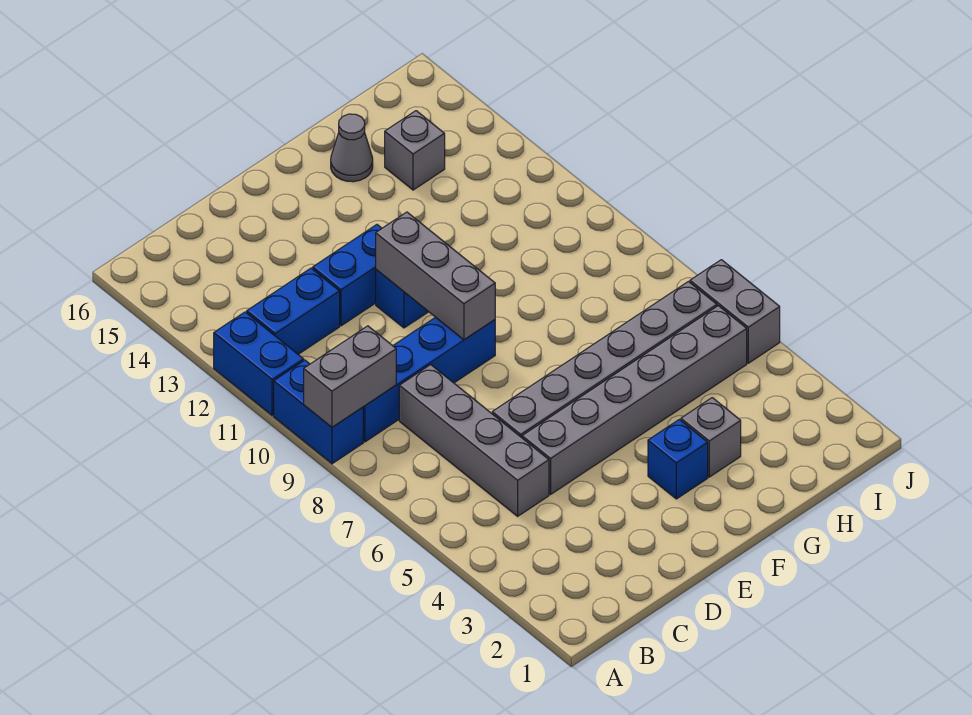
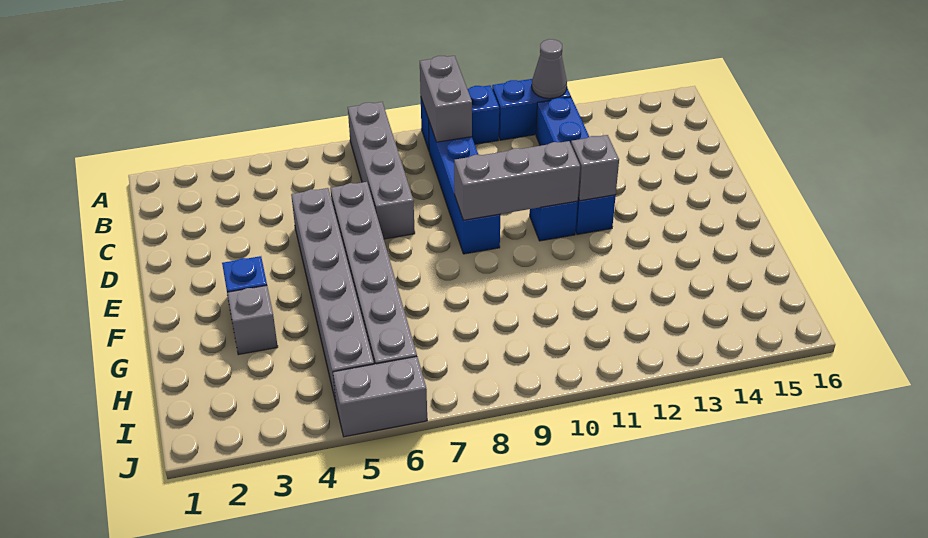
grey 1x4 brick [399,365,549,516] -> grey 1x4 brick turned to [348,102,415,239]
grey 1x1 cone [331,114,373,182] -> grey 1x1 cone moved to [532,39,567,99]
grey 1x1 brick [385,111,445,190] -> grey 1x1 brick moved to [571,135,619,201]

